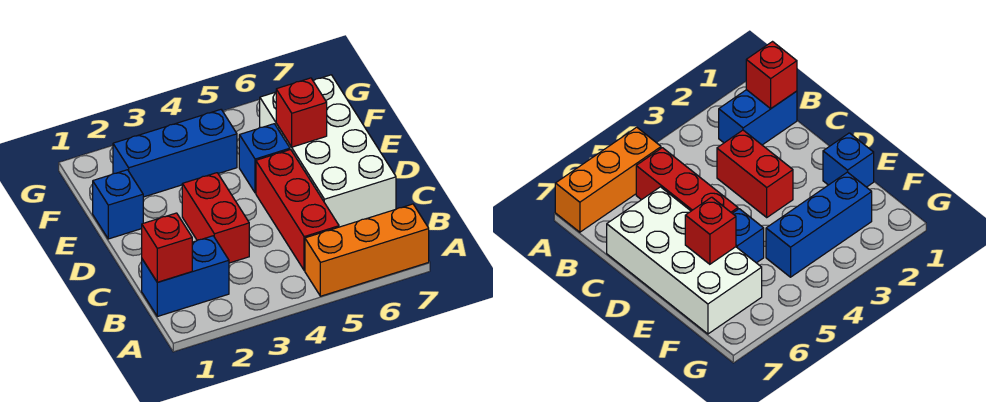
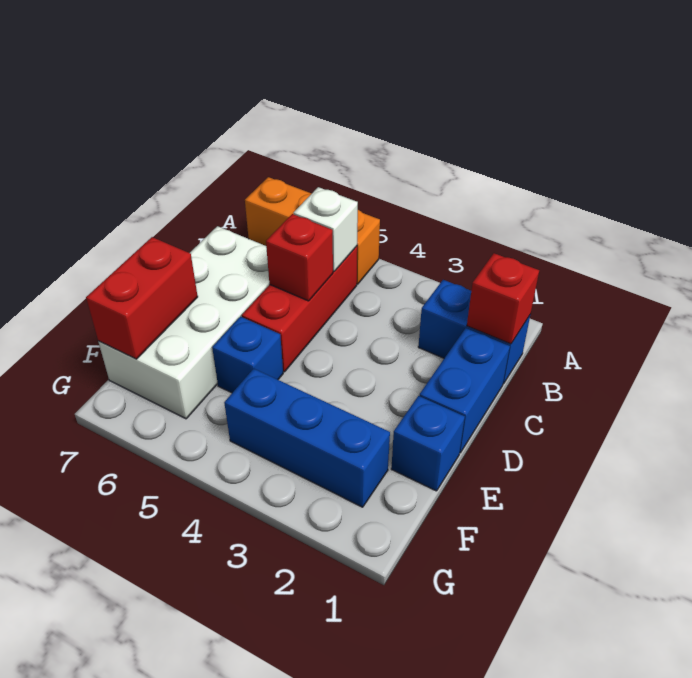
none -> white 1x1 brick [294,187,358,271]
none -> blue 1x2 brick [419,328,510,453]
red 1x2 brick [182,173,249,263] -> red 1x2 brick moved to [86,237,198,359]
red 1x1 brick [276,78,327,147] -> red 1x1 brick moved to [266,214,333,301]

